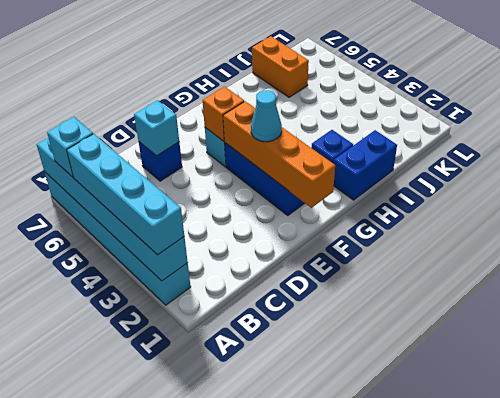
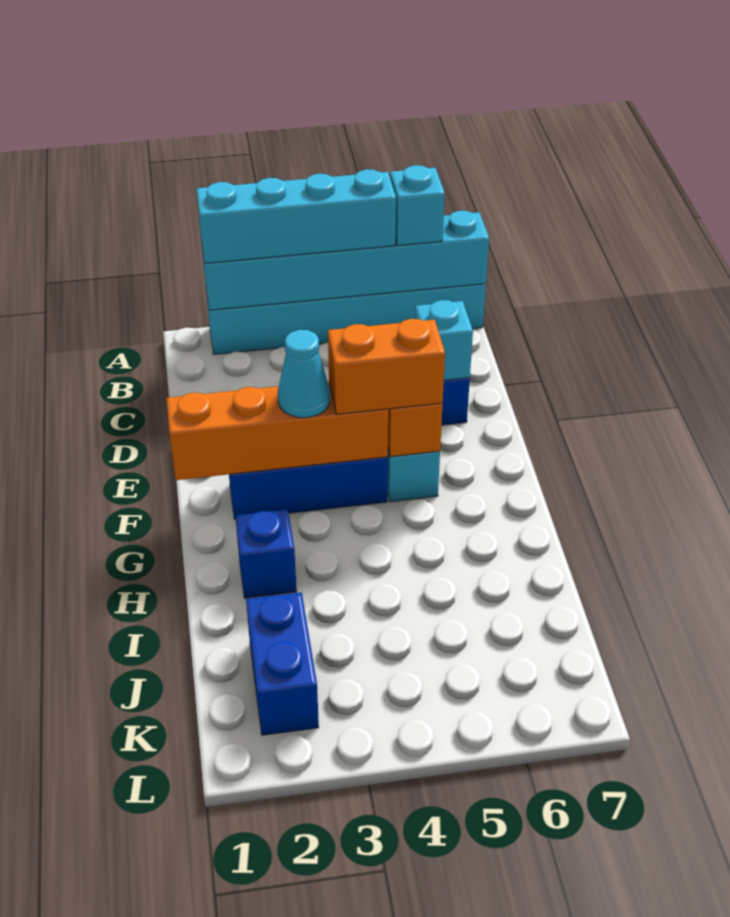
blue 1x2 brick [334,130,397,200] -> blue 1x2 brick moved to [246,592,319,735]
orange 1x2 brick [252,36,309,97] -> orange 1x2 brick moved to [328,319,445,414]

